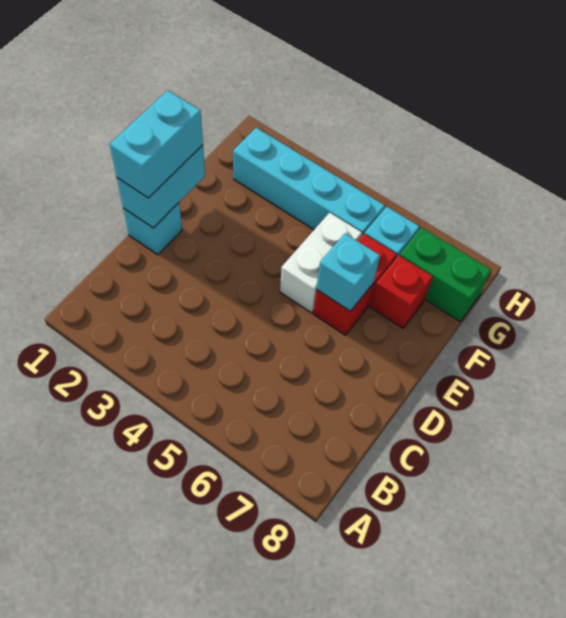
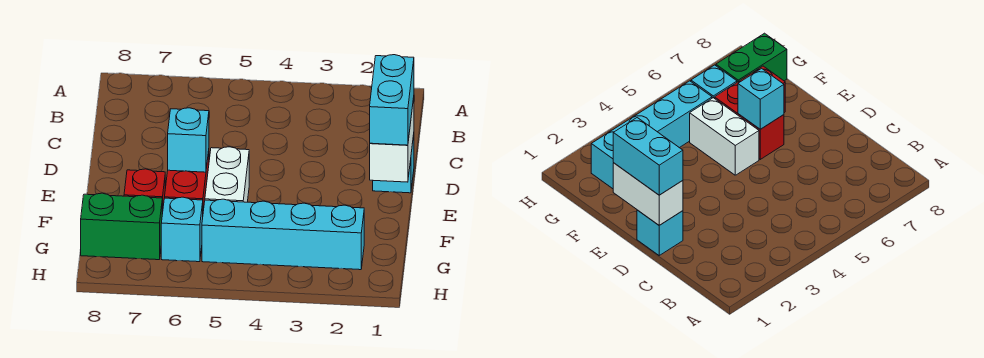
cyan 1x2 brick [117,145,205,228] -> white 1x2 brick [370,98,414,182]

